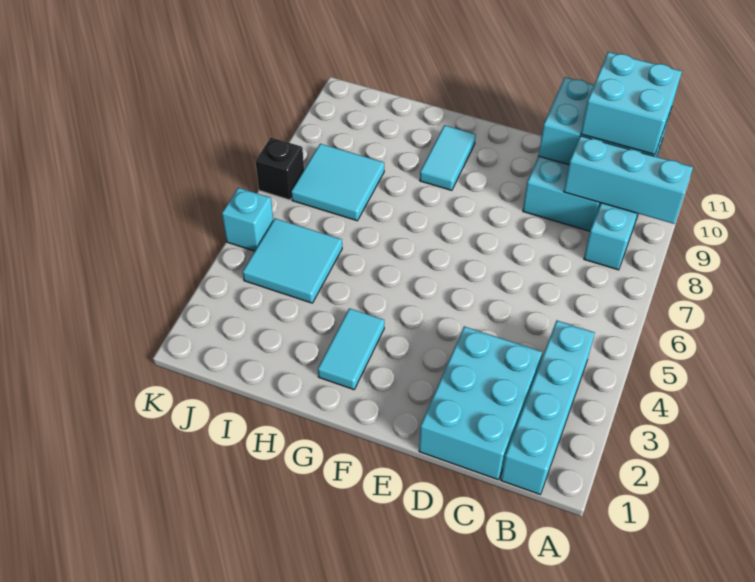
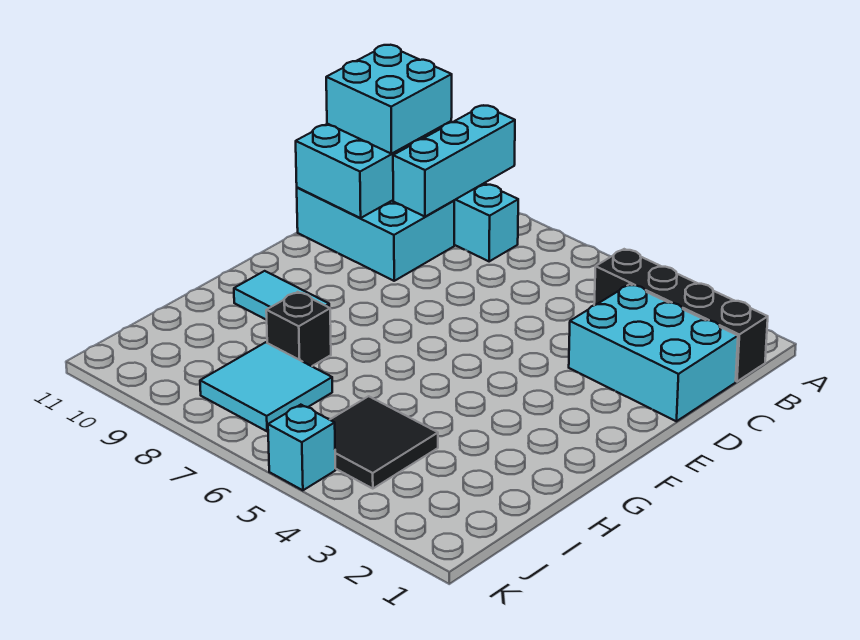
cyan 1x4 brick [501,321,595,494] -> black 1x4 brick [594,249,768,382]
cyan 1x2 tile [318,308,384,390] -> none
cyan 2x2 tile [243,218,342,303] -> black 2x2 tile [330,396,438,489]
black 1x1 brick [256,138,304,200] -> black 1x1 brick moved to [266,292,331,366]

